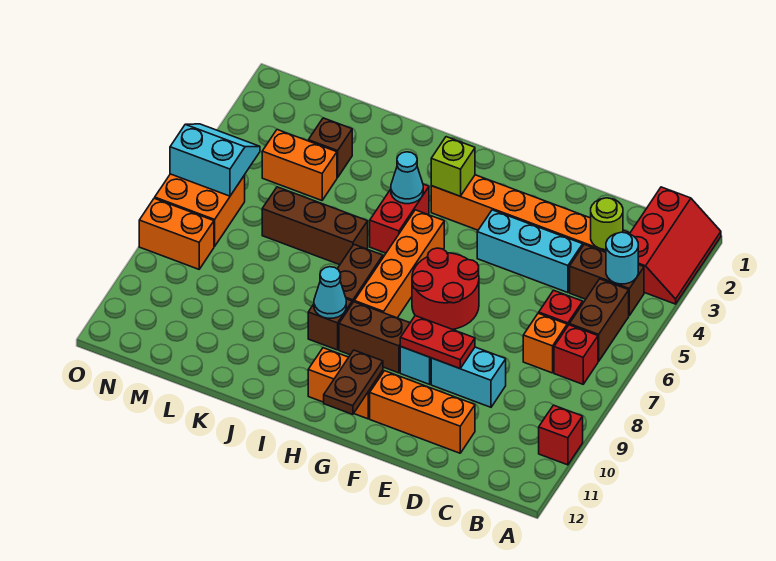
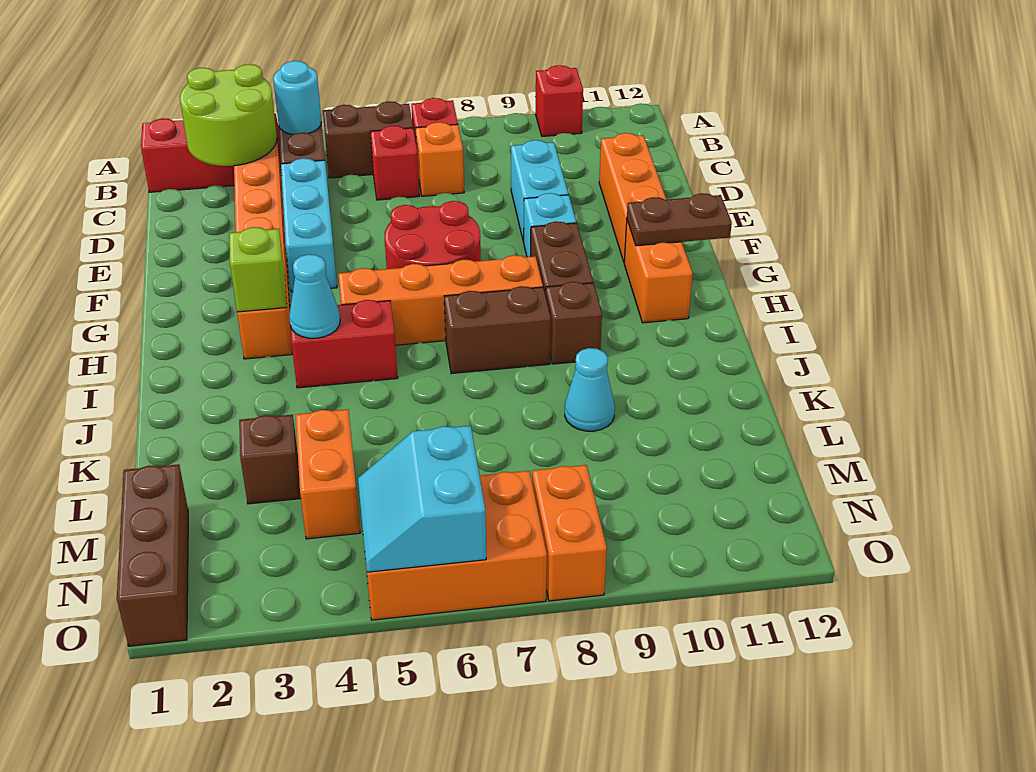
lime 1x1 round brick [591,198,623,250] -> lime 2x2 round brick [180,64,277,166]
red 1x2 plate [400,316,475,368] -> none
cyan 1x1 cone [314,267,346,318] -> cyan 1x1 cone moved to [565,348,615,431]
brown 1x3 brick [262,187,368,265] -> brown 1x3 brick moved to [117,464,188,646]
orange 2x2 brick [155,174,245,246] -> orange 2x3 brick [362,471,547,620]

